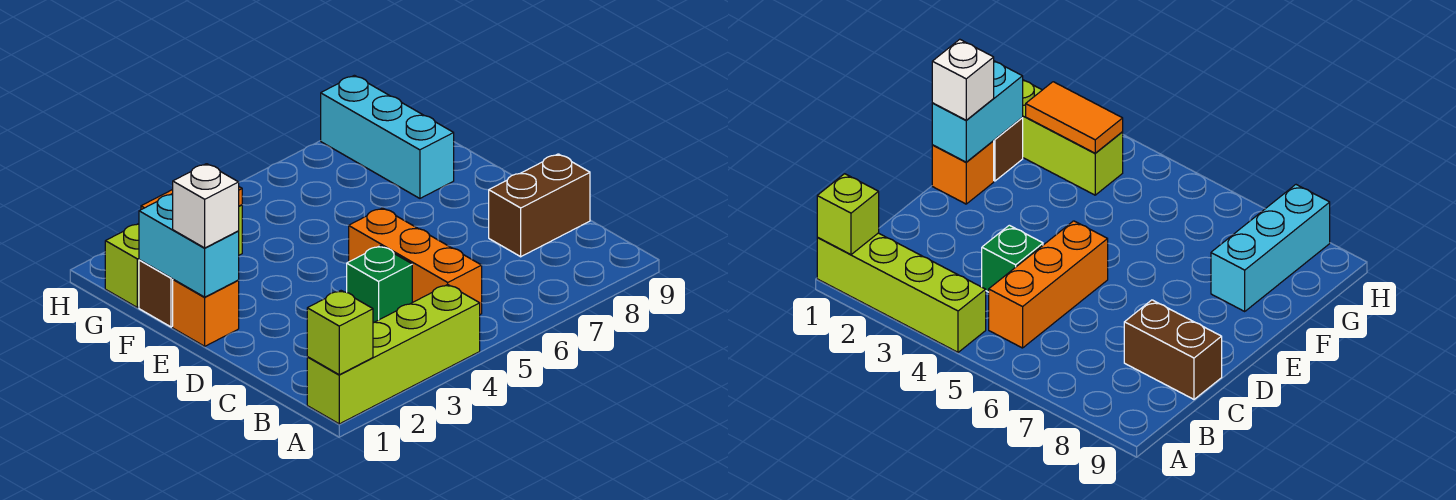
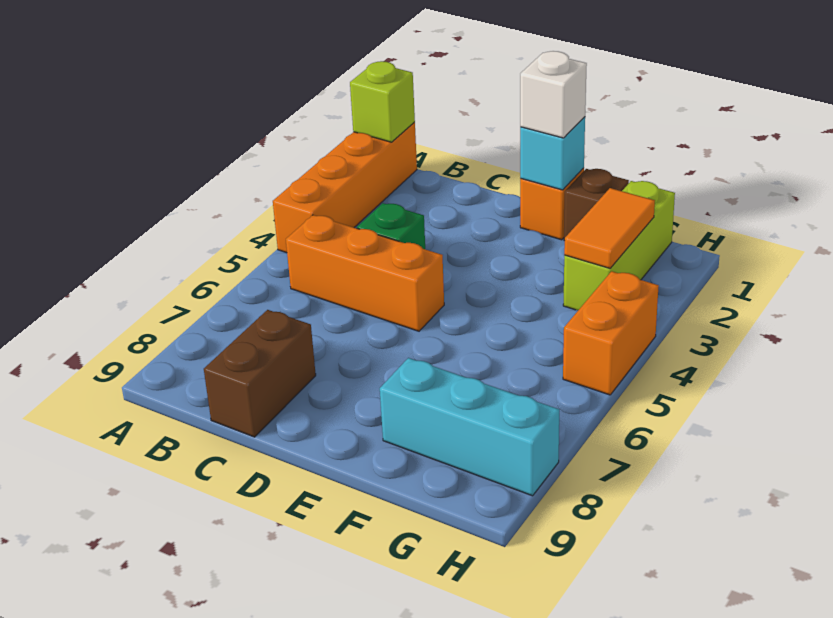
lime 1x4 brick [307,285,480,424] -> orange 1x4 brick [273,122,417,253]
cyan 1x2 brick [139,194,239,297] -> cyan 1x1 brick [520,117,585,190]
none -> orange 1x2 brick [563,271,659,395]

